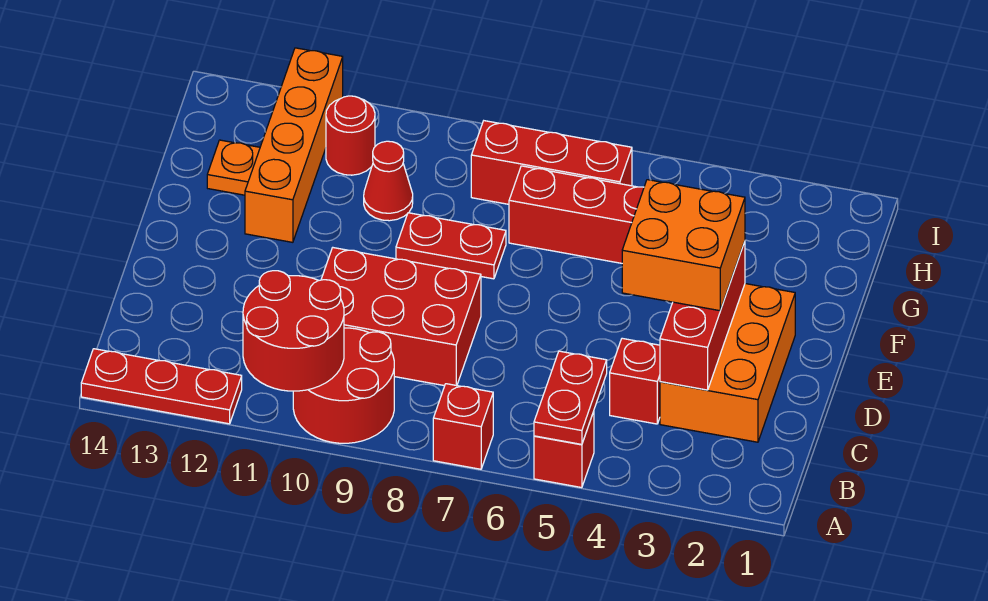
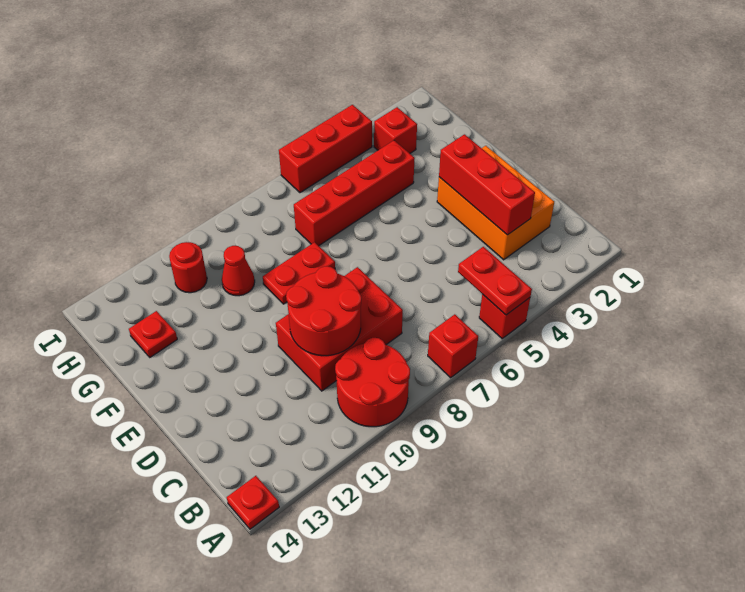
red 2x2 round brick [243,271,344,391] -> red 2x2 round brick moved to [286,266,361,356]
red 1x3 plate [81,349,242,424] -> red 1x1 plate [227,476,279,529]
red 1x1 brick [610,338,660,424] -> red 1x1 brick moved to [374,107,417,153]
orange 2x2 brick [622,180,745,311] -> none
orange 1x4 brick [245,48,343,242] -> none
orange 1x1 plate [207,140,260,195] -> red 1x1 plate [129,311,177,357]
red 1x3 brick [471,121,632,204] -> red 1x3 brick moved to [279,105,372,193]

